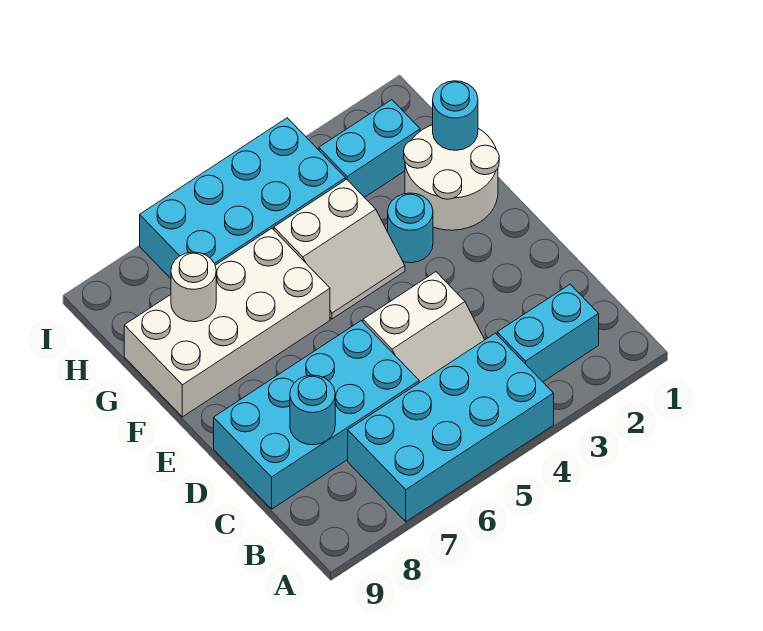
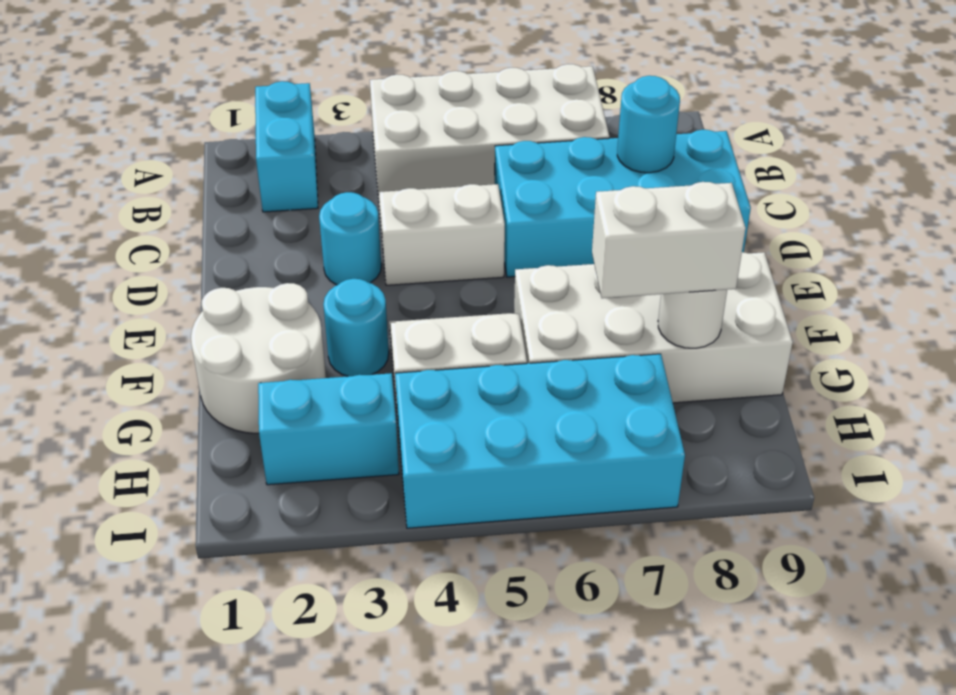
cyan 2x4 brick [348,333,554,522] -> white 2x4 brick [370,64,609,198]
cyan 1x2 brick [497,284,599,382] -> cyan 1x2 brick turned to [255,81,318,212]
cyan 1x1 round brick [433,81,478,150] -> cyan 1x1 round brick moved to [319,192,381,285]
none -> white 1x2 brick [592,182,746,298]

